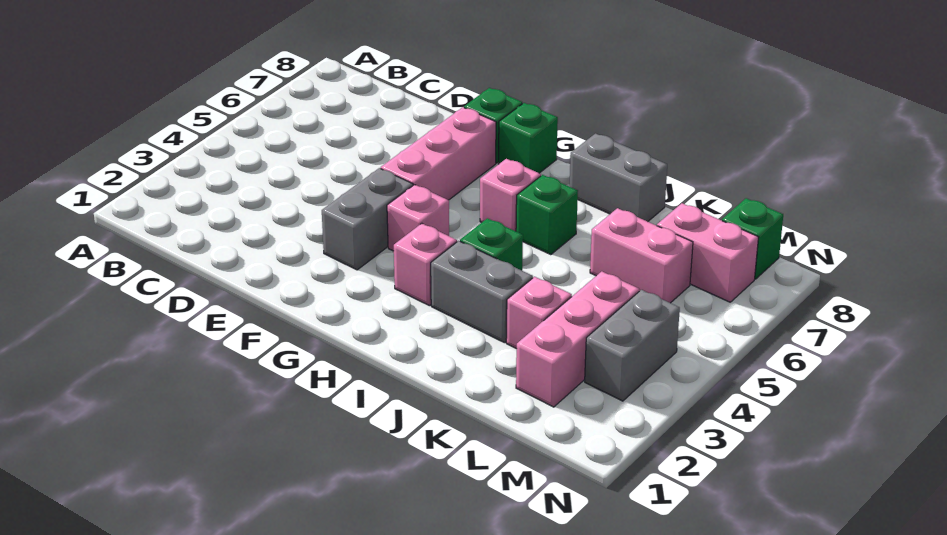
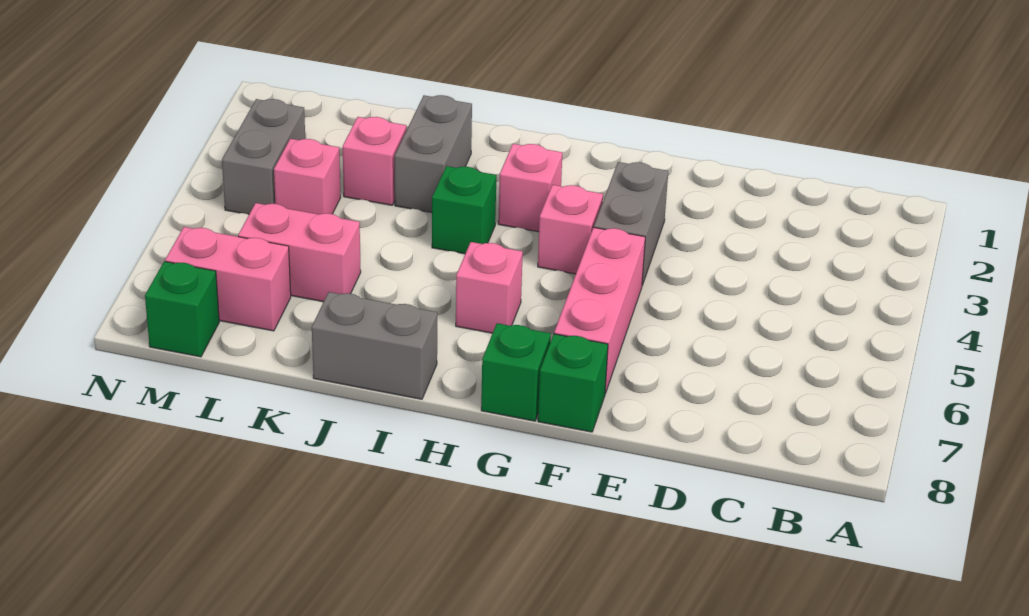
grey 1x2 brick [431,241,533,343] -> grey 1x2 brick turned to [395,95,472,212]
green 1x1 brick [516,175,578,255] -> none
pink 1x3 brick [516,271,639,407] -> pink 1x1 brick [274,139,341,214]

